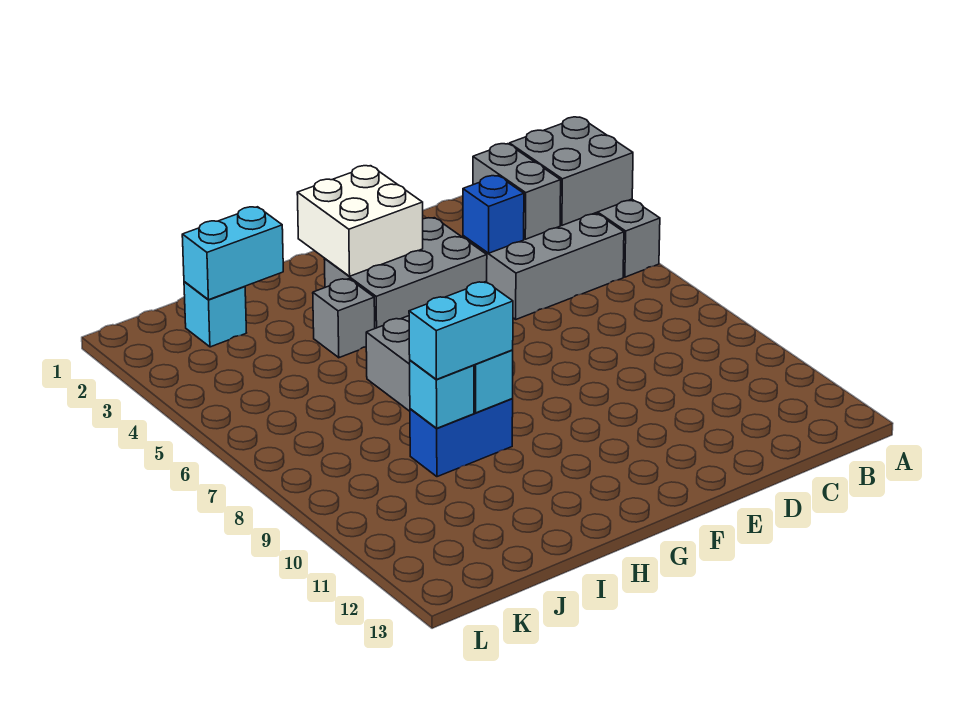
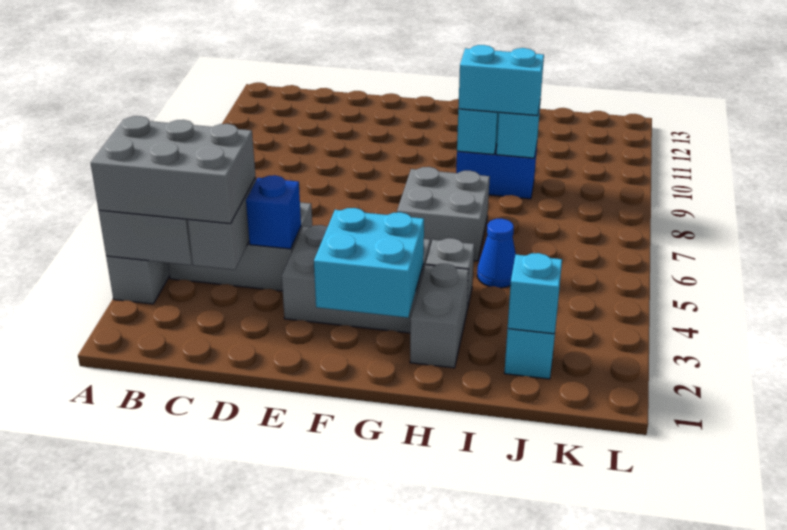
none -> grey 2x3 brick [91,116,256,224]
white 2x2 brick [297,166,423,276] -> cyan 2x2 brick [314,208,424,318]
none -> grey 1x2 brick [410,264,469,368]
cyan 1x2 brick [182,207,283,300] -> cyan 1x1 brick [508,253,562,334]
none -> blue 1x1 cone [477,219,516,288]

